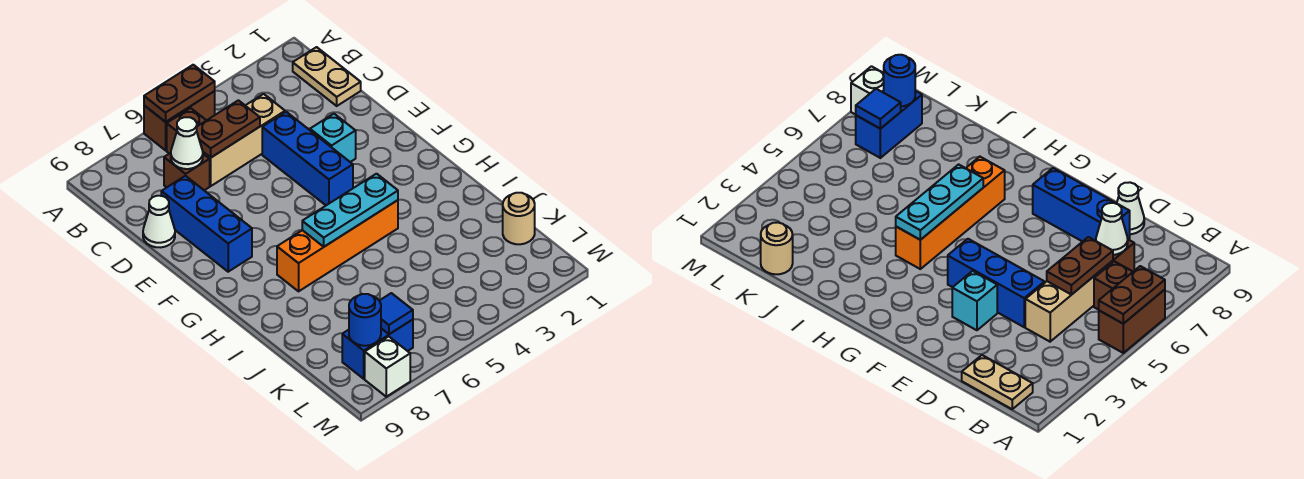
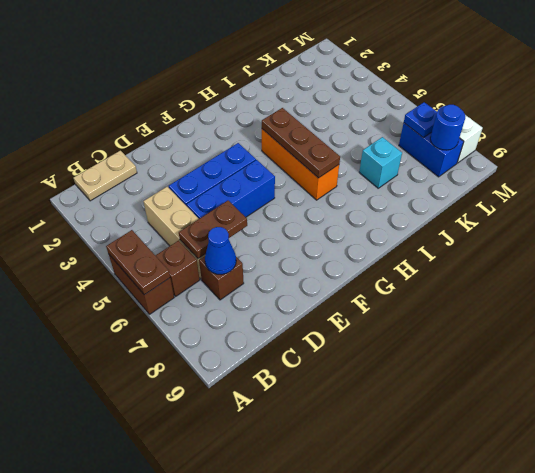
brown 1x2 plate [197,100,260,158] -> brown 1x2 plate turned to [179,201,247,259]
white 1x1 cone [171,117,203,169] -> blue 1x1 cone [205,227,236,275]
blue 1x3 brick [161,176,252,272] -> blue 1x3 brick moved to [187,160,275,219]
white 1x1 cone [143,196,175,247] -> none
cyan 1x1 brick [310,114,356,162] -> cyan 1x1 brick moved to [359,137,402,188]
orange 1x4 brick [277,200,398,291] -> orange 1x3 brick [262,129,339,200]
cyan 1x3 plate [302,174,398,247] -> brown 1x3 plate [262,108,340,178]
tan 1x1 round brick [503,193,535,244] -> none
blue 1x1 tile [379,293,413,334] -> blue 1x1 plate [404,102,437,138]

